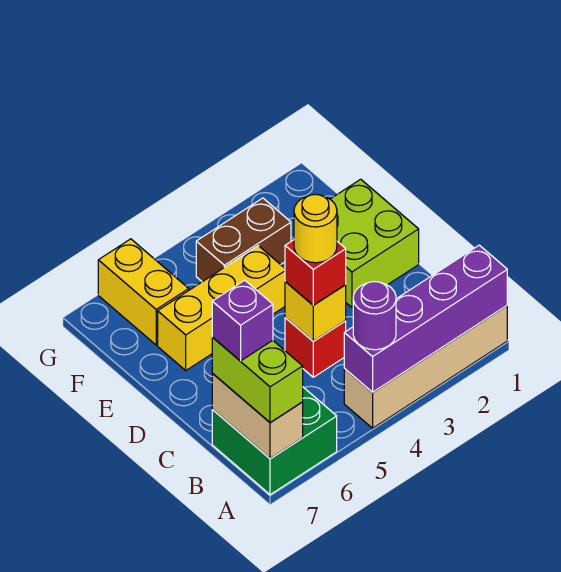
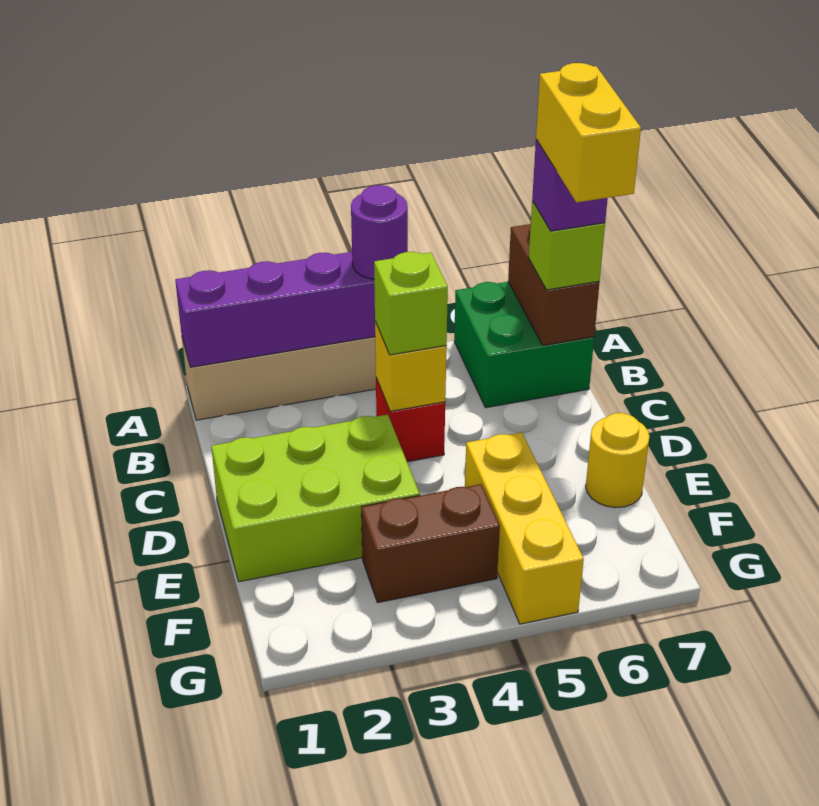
tan 1x2 brick [212,374,303,459] -> brown 1x2 brick [508,223,600,345]
lime 1x2 brick [212,337,303,422] -> lime 1x1 brick [529,201,605,290]
red 1x1 brick [285,240,346,305] -> lime 1x1 brick [374,252,448,355]
yellow 1x1 round brick [294,194,337,263] -> yellow 1x1 round brick moved to [586,413,649,508]
lime 2x2 brick [330,179,419,307] -> lime 2x3 brick [211,414,420,582]
yellow 1x3 brick [158,246,285,370] -> yellow 1x3 brick turned to [465,432,584,624]
yellow 1x2 brick [98,239,189,345] -> yellow 1x2 brick moved to [536,63,641,203]

